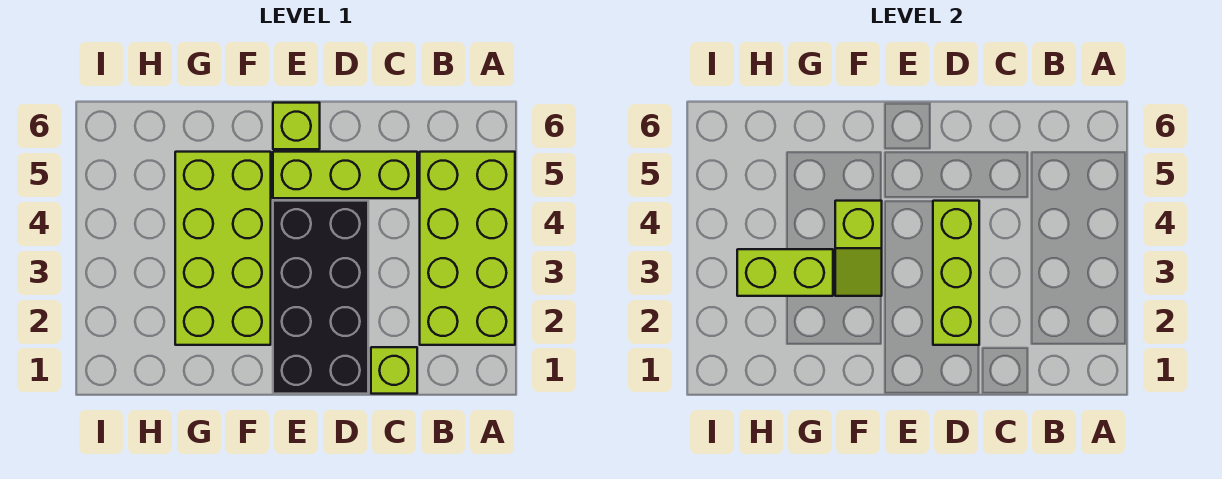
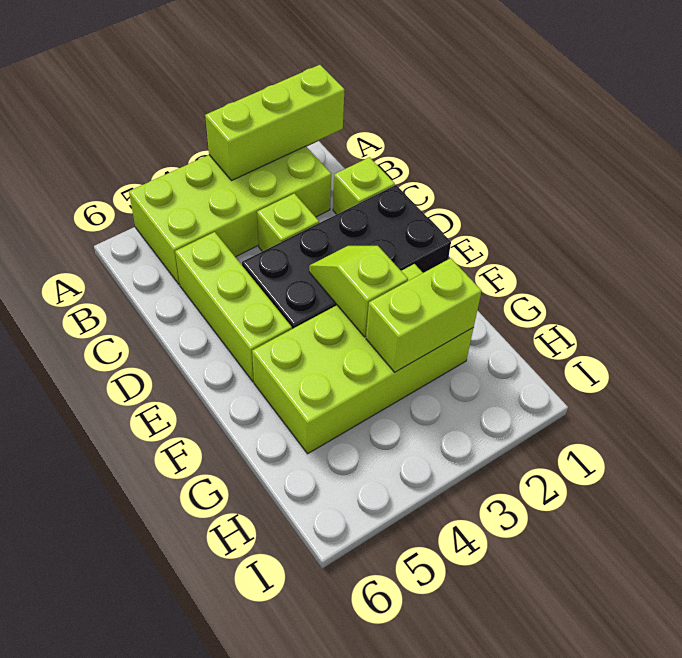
lime 1x3 brick [933,201,979,345] -> lime 1x3 brick moved to [205,65,344,181]
lime 1x1 brick [273,103,320,149] -> lime 1x1 brick moved to [257,193,319,251]
lime 1x2 slope [835,201,882,296] -> lime 1x2 slope turned to [309,246,408,337]
lime 1x2 brick [737,249,833,296] -> lime 1x2 brick turned to [366,258,482,372]

